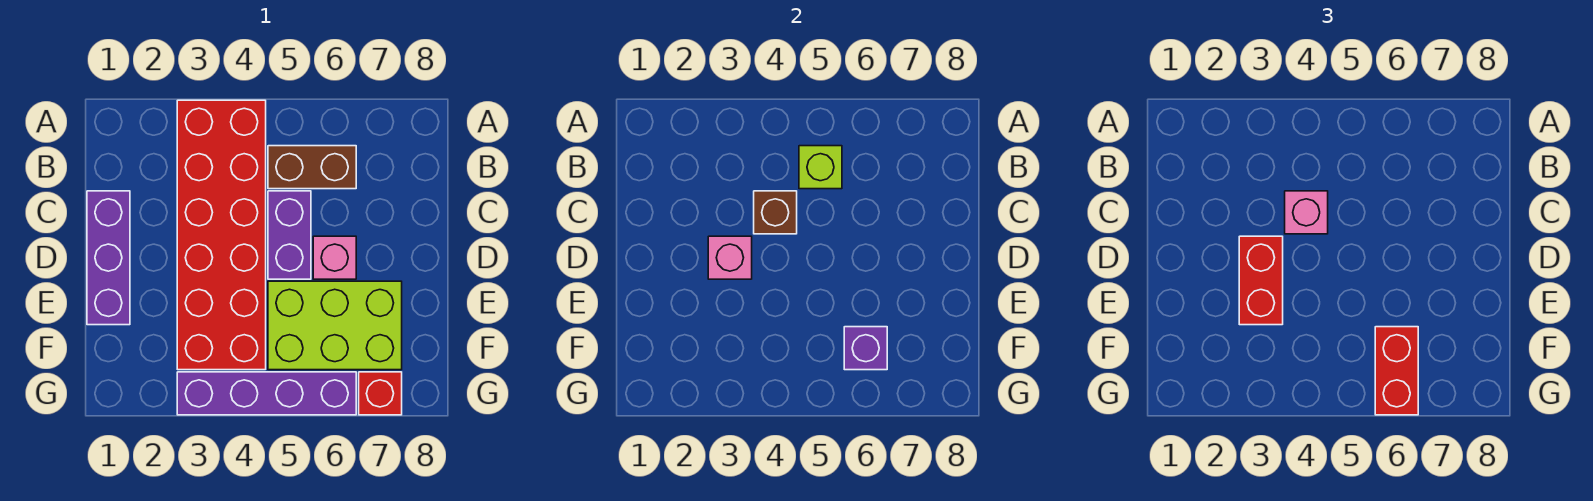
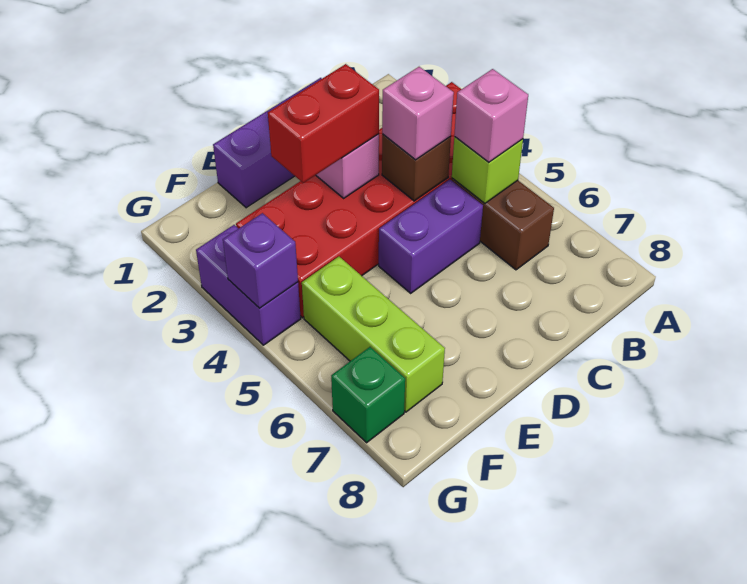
pink 1x1 brick [313,236,356,279] -> pink 1x1 brick moved to [454,69,528,162]
lime 2x3 brick [268,281,402,370] -> lime 1x3 brick [302,257,445,412]
purple 1x1 brick [844,327,887,370] -> purple 1x1 brick moved to [223,213,298,308]
red 1x2 brick [1375,327,1418,415] -> none
purple 1x4 brick [177,372,356,415] -> purple 1x2 brick [196,225,301,345]
red 1x1 brick [359,372,402,415] -> green 1x1 brick [331,347,405,443]

